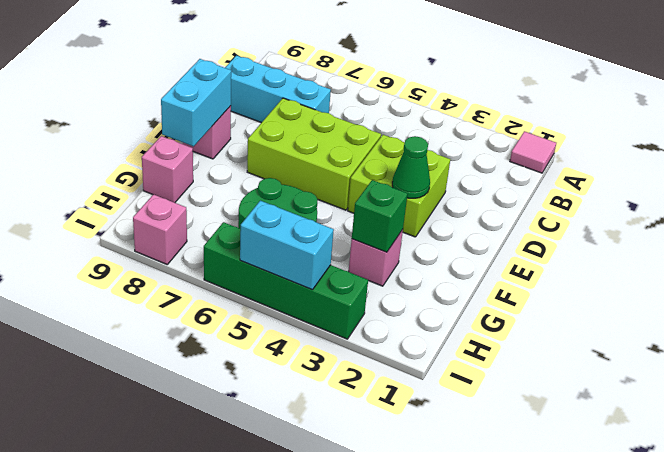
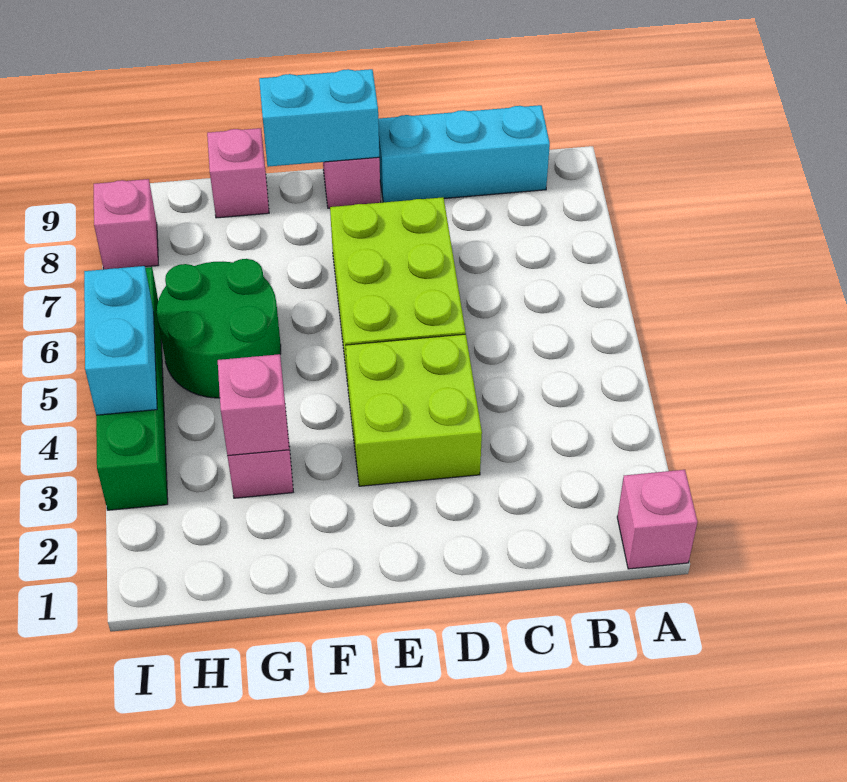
pink 1x1 tile [510,131,556,173] -> pink 1x1 brick [617,470,697,569]
cyan 1x3 brick [225,56,331,123] -> cyan 1x3 brick turned to [378,105,550,202]
green 1x1 cone [392,136,430,198] -> none
green 1x1 brick [352,180,408,252] -> pink 1x1 brick [218,354,289,456]

